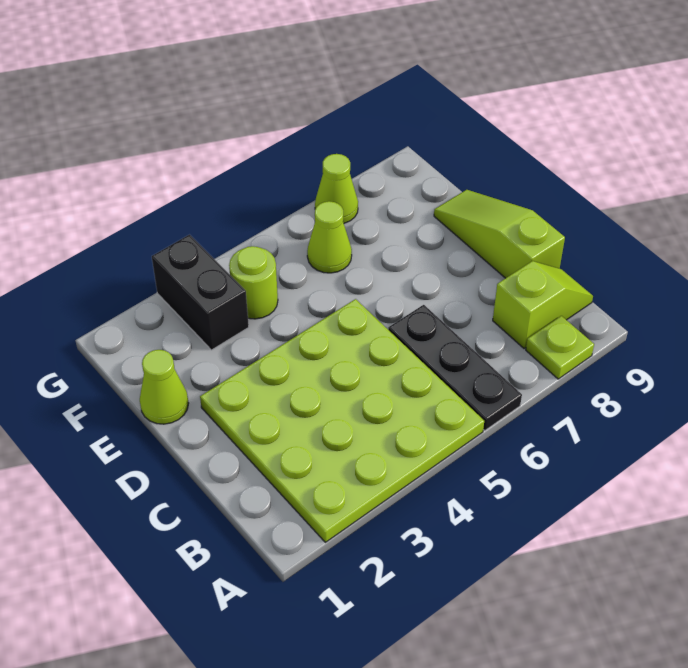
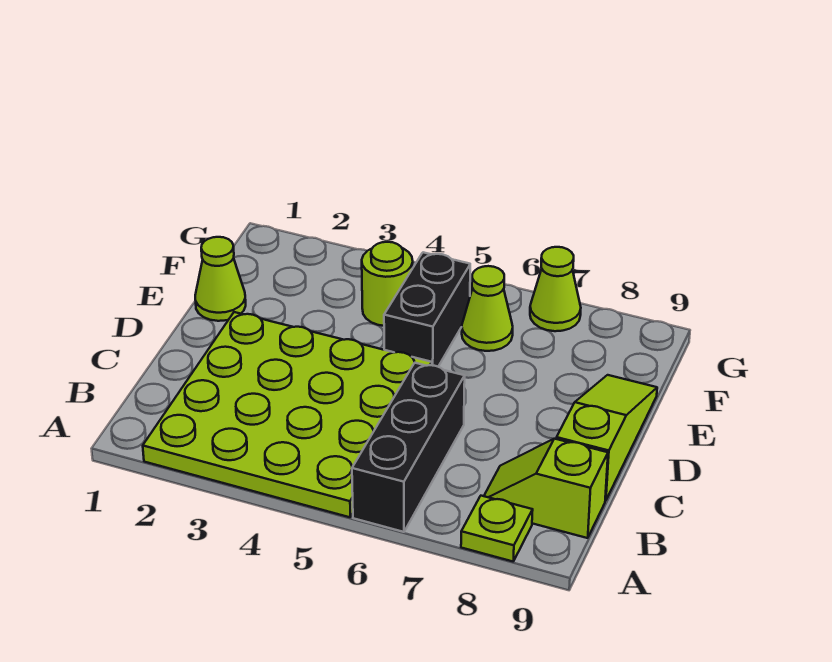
black 1x3 plate [388,305,522,431] -> black 1x3 brick [352,363,465,532]
lime 1x2 slope [493,261,593,349] -> lime 1x2 slope turned to [484,439,608,538]
black 1x2 brick [152,235,249,350] -> black 1x2 brick moved to [384,252,470,367]

